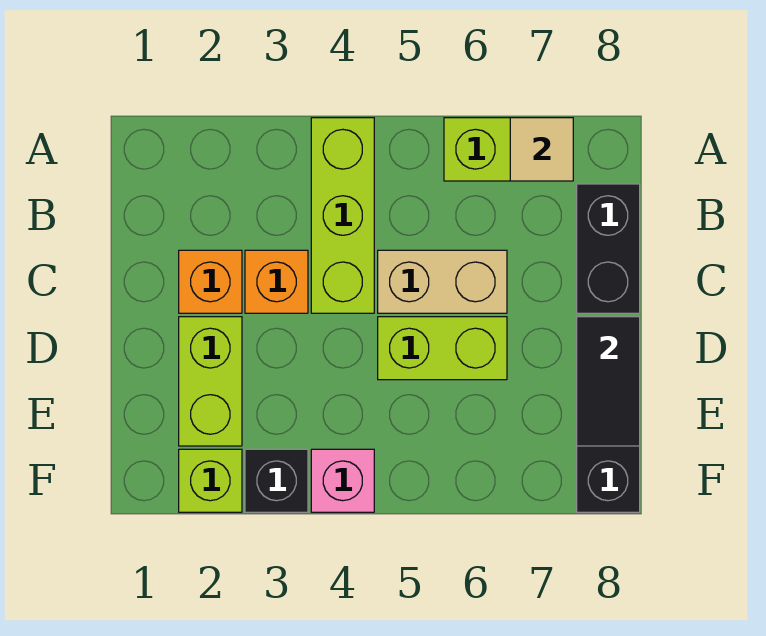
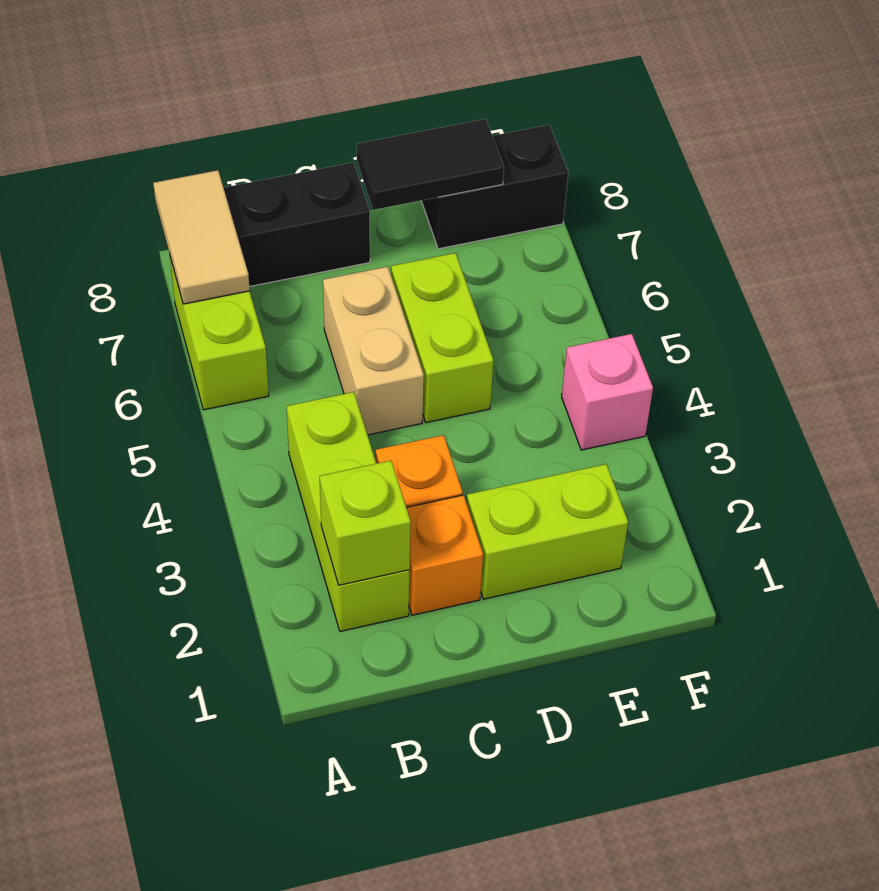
lime 1x3 brick [311,118,374,313] -> lime 1x3 brick turned to [286,392,409,632]
tan 1x1 tile [510,118,573,181] -> tan 1x2 tile [153,170,250,304]
lime 1x1 brick [179,449,242,512] -> lime 1x1 brick moved to [320,461,411,585]
black 1x1 brick [245,449,308,512] -> none

